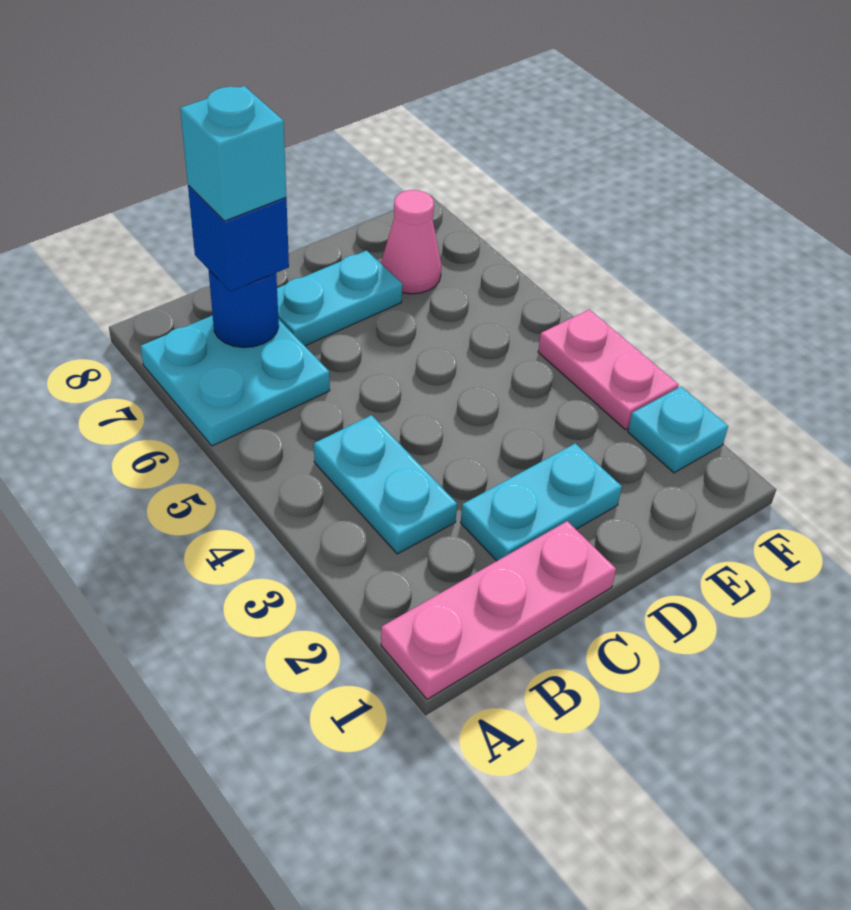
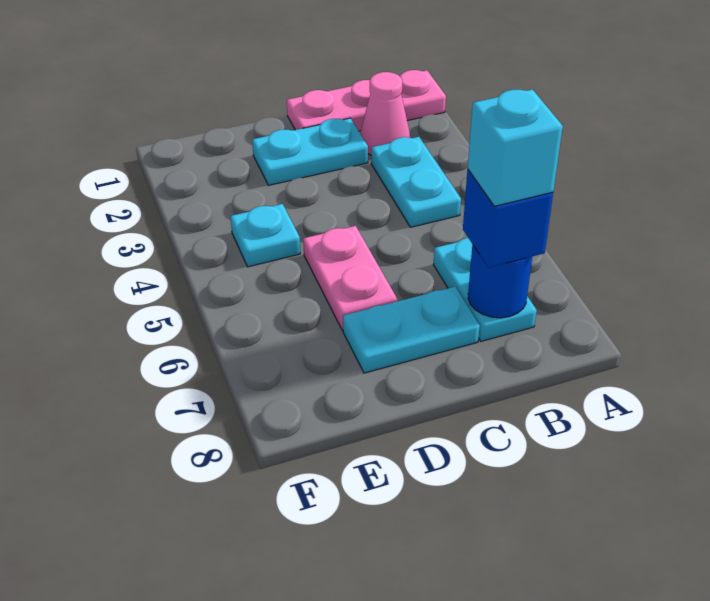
cyan 2x2 plate [141,315,330,446] -> cyan 1x2 plate [433,238,537,341]
pink 1x1 cone [381,190,442,294] -> pink 1x1 cone moved to [360,72,410,155]
cyan 1x1 plate [628,387,728,473] -> cyan 1x1 plate moved to [231,204,300,267]
pink 1x2 plate [538,310,679,430] -> pink 1x2 plate moved to [303,226,398,330]

